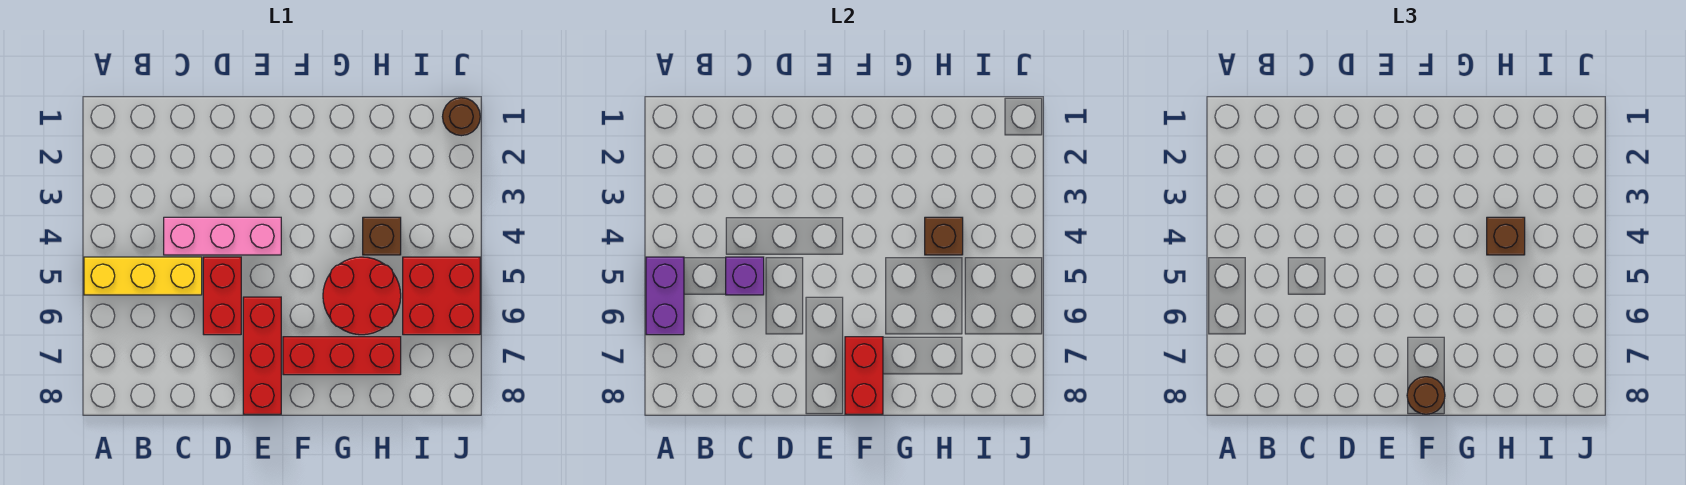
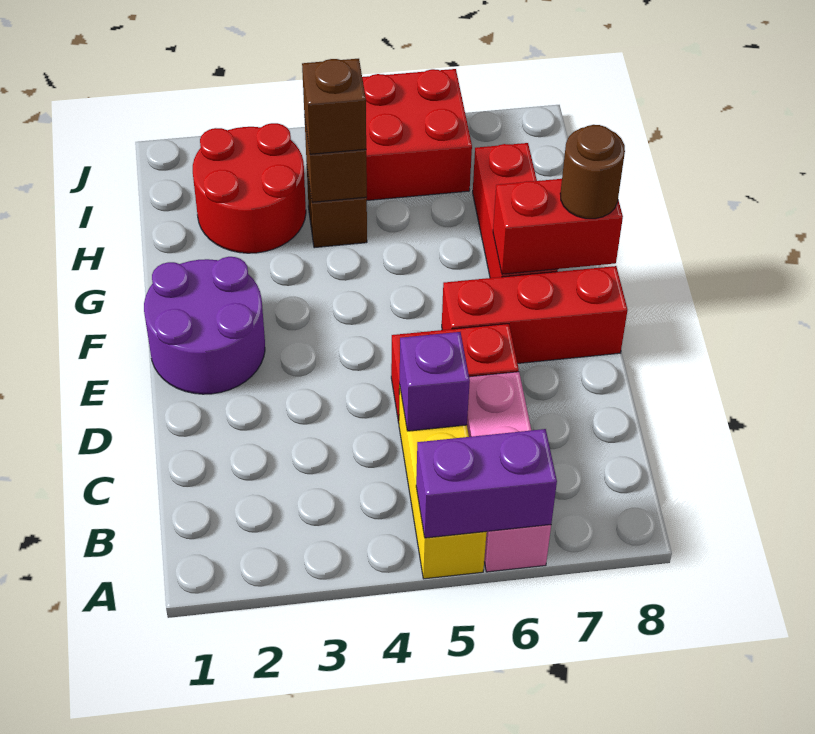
pink 1x3 brick [164,217,281,255] -> pink 1x3 brick moved to [467,372,551,572]
none -> purple 2x2 round brick [144,257,265,394]
red 2x2 round brick [323,257,401,335] -> red 2x2 round brick moved to [193,123,306,253]
brown 1x1 round brick [442,98,480,136] -> none

